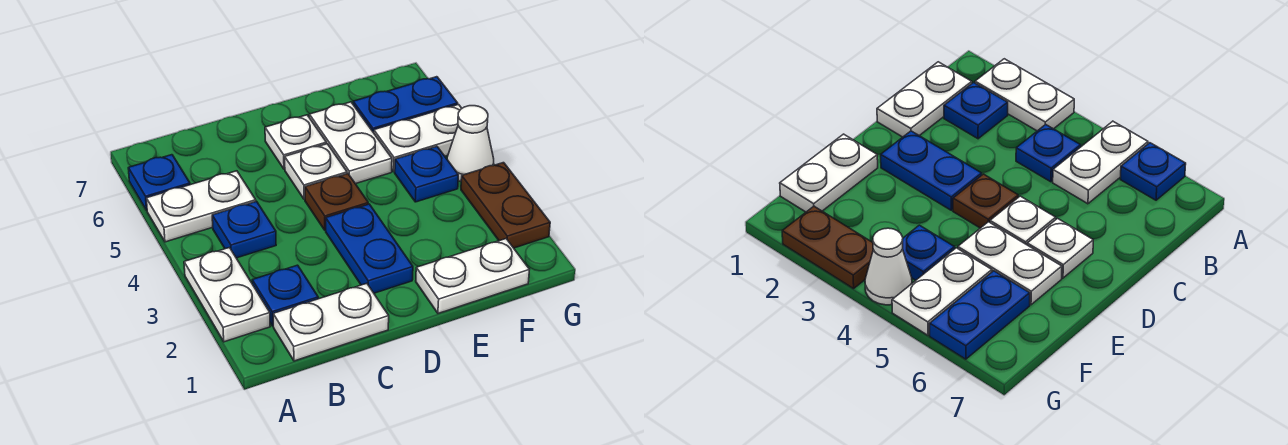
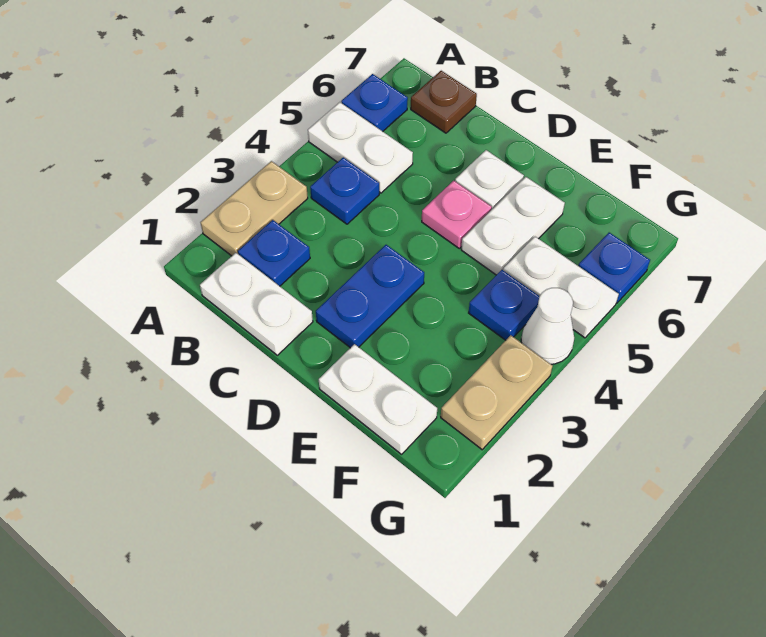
white 1x2 plate [184,248,270,342] -> tan 1x2 plate [201,161,308,256]
brown 1x1 plate [305,174,368,230] -> brown 1x1 plate moved to [411,71,477,133]
white 1x1 plate [285,144,347,199] -> pink 1x1 plate [422,181,492,248]
blue 1x2 plate [353,77,458,133] -> blue 1x1 plate [578,233,650,303]
brown 1x2 plate [461,163,550,248] -> tan 1x2 plate [441,335,553,450]

